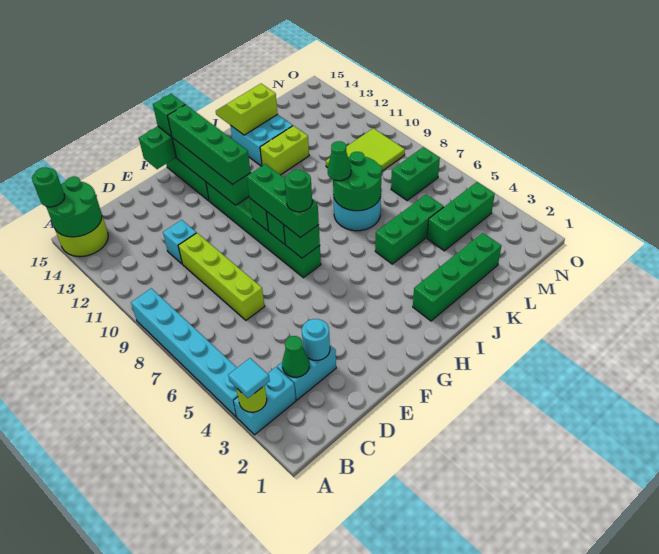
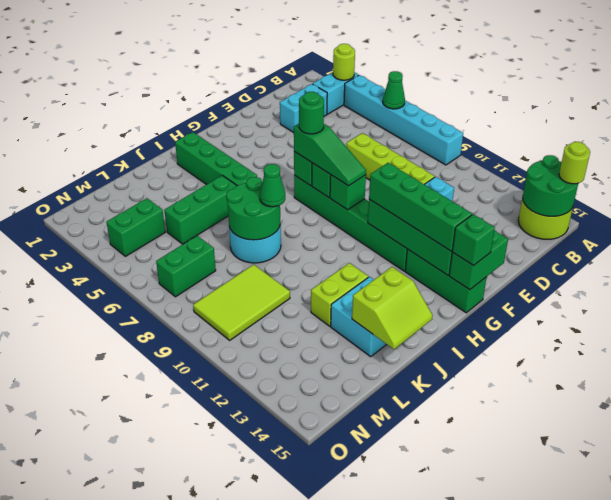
cyan 1x1 tile [228,358,270,398] -> none
green 1x1 round brick [32,167,65,207] -> lime 1x1 round brick [559,142,590,184]
green 1x1 cone [282,336,309,377] -> green 1x1 cone moved to [383,71,405,109]
cyan 1x1 round brick [302,319,330,360] -> none
green 1x3 brick [247,164,319,238] -> green 1x3 slope [294,124,366,186]
green 1x4 brick [413,233,501,321] -> green 1x4 brick turned to [175,132,257,186]
green 1x3 brick [427,182,495,251] -> green 1x2 brick [107,198,165,256]

